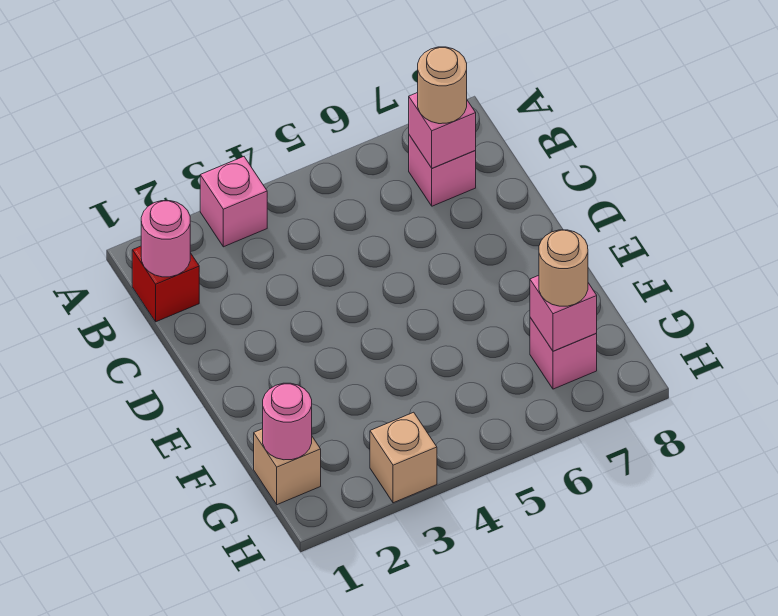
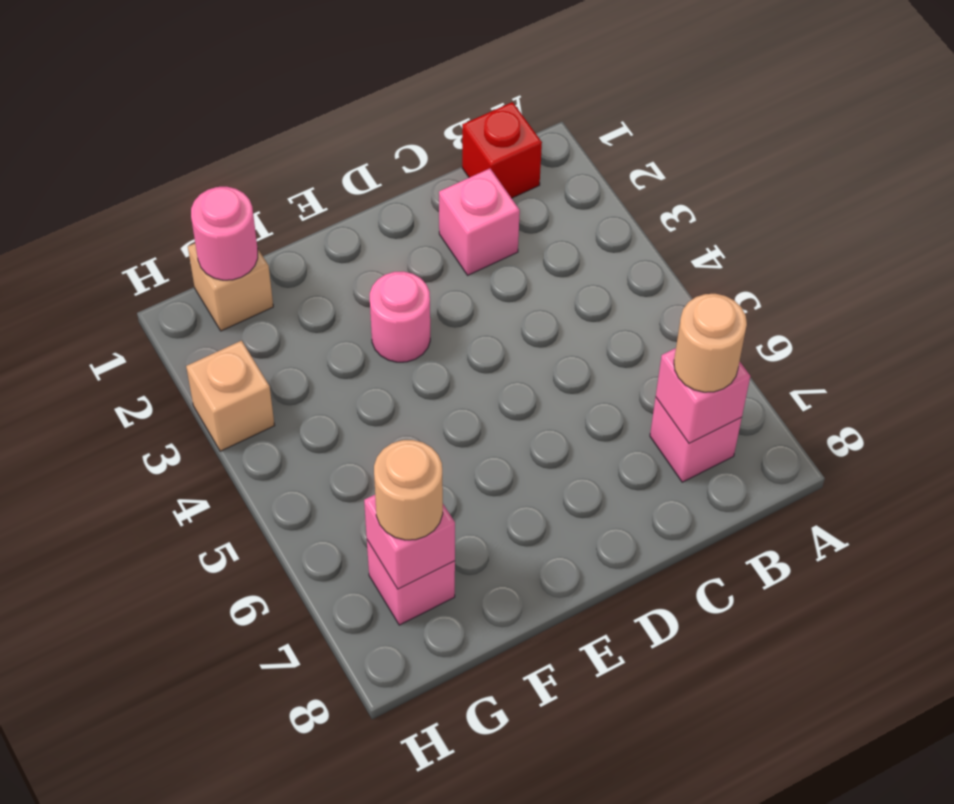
pink 1x1 brick [200,157,267,247] -> pink 1x1 brick moved to [439,169,520,275]
pink 1x1 round brick [141,201,190,277] -> pink 1x1 round brick moved to [370,271,430,362]

